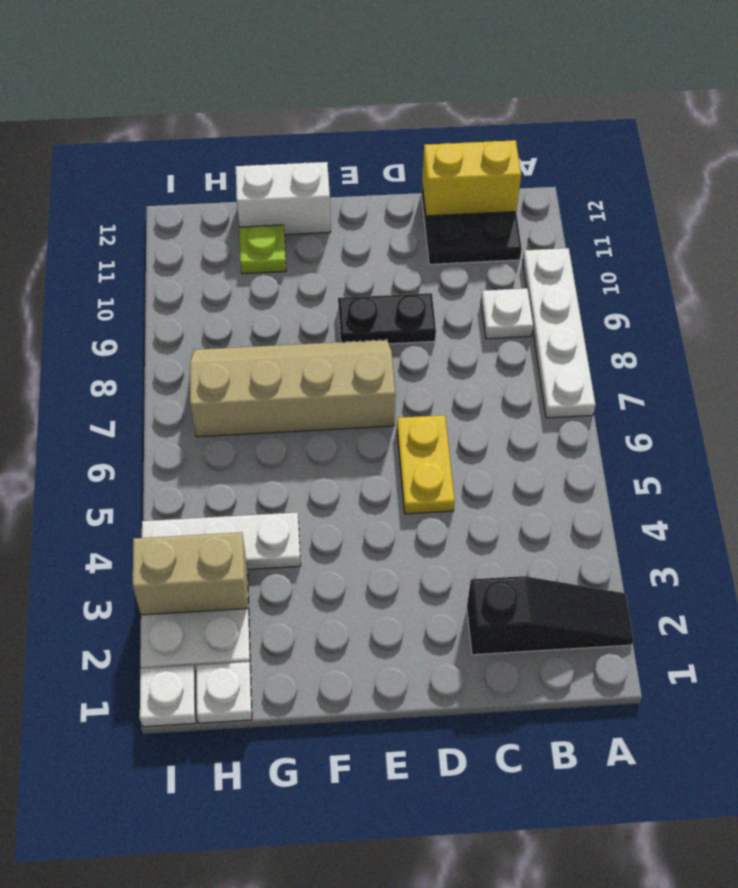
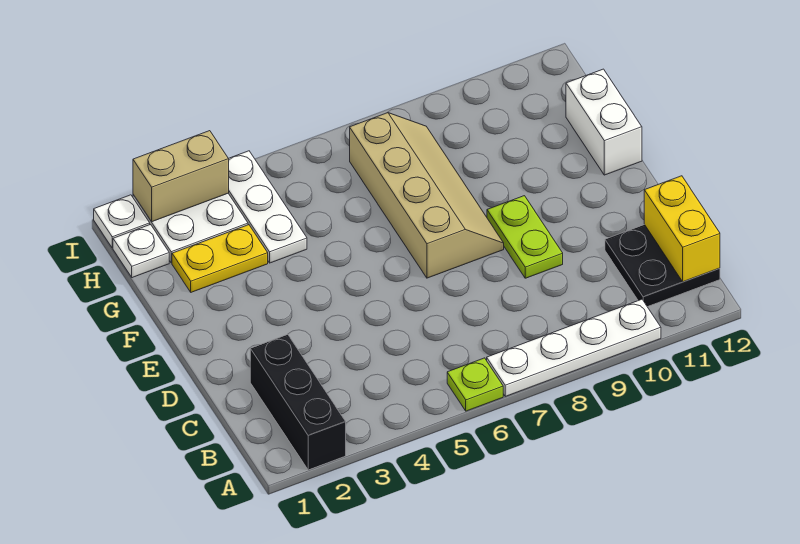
black 1x3 slope [467,576,633,655] -> black 1x3 brick [250,334,346,470]
white 1x1 plate [481,288,533,339] -> none
yellow 1x2 plate [397,415,455,514] -> yellow 1x2 plate moved to [172,225,268,292]
black 1x2 plate [338,293,436,344] -> lime 1x2 plate [487,196,563,278]
lime 1x1 plate [239,225,286,274] -> lime 1x1 plate moved to [447,358,503,411]
tan 1x2 brick [133,532,248,615] -> tan 1x2 brick turned to [133,131,229,222]

